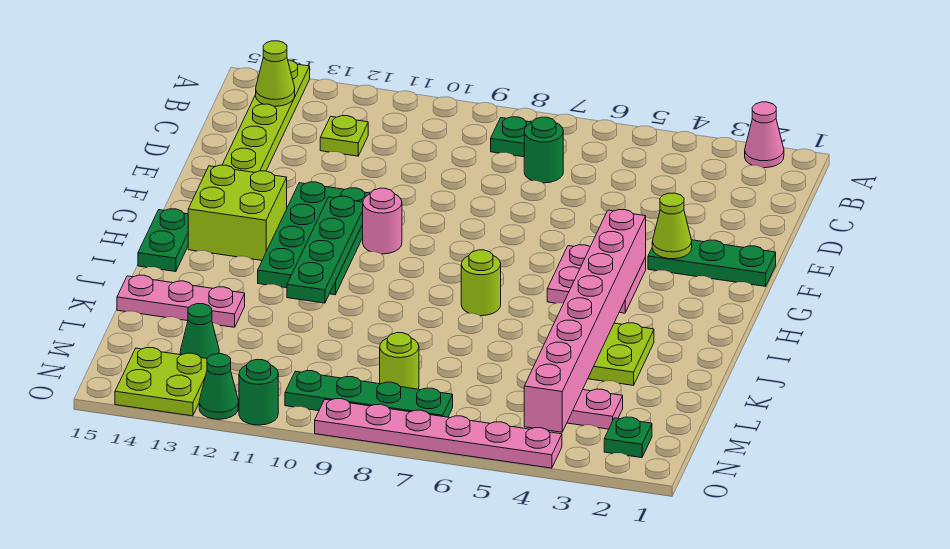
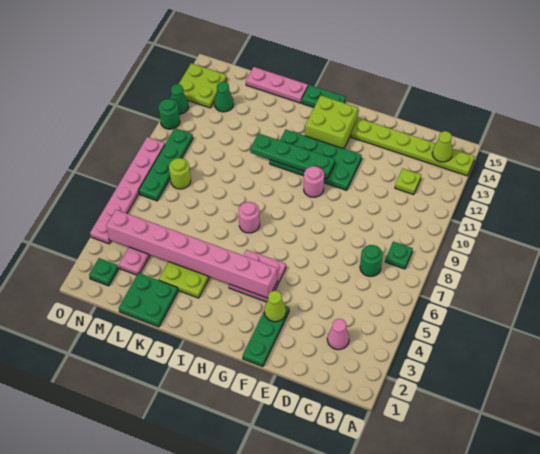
pink 1x1 cone [745,102,784,168] -> pink 1x1 cone moved to [327,319,349,350]
lime 1x1 round brick [461,250,501,316] -> pink 1x1 round brick [238,202,260,233]
none -> green 2x2 plate [119,273,178,327]
pink 1x3 plate [117,275,245,327] -> pink 1x3 plate turned to [246,67,308,103]

